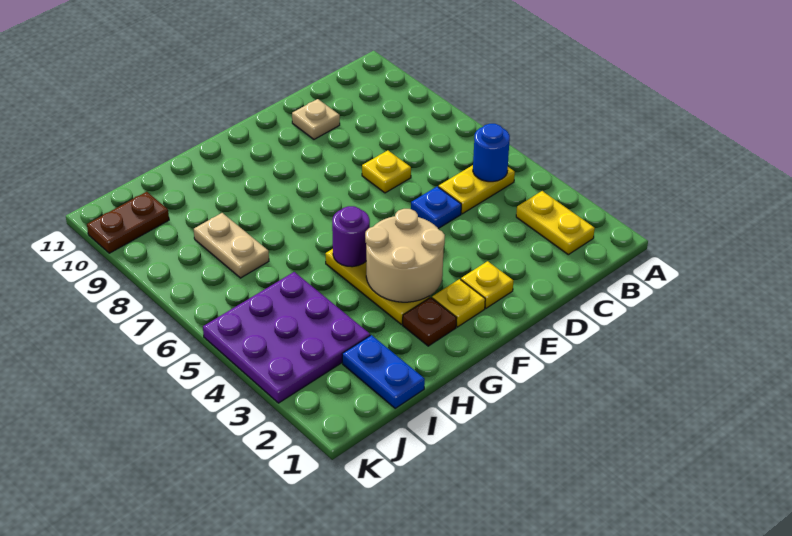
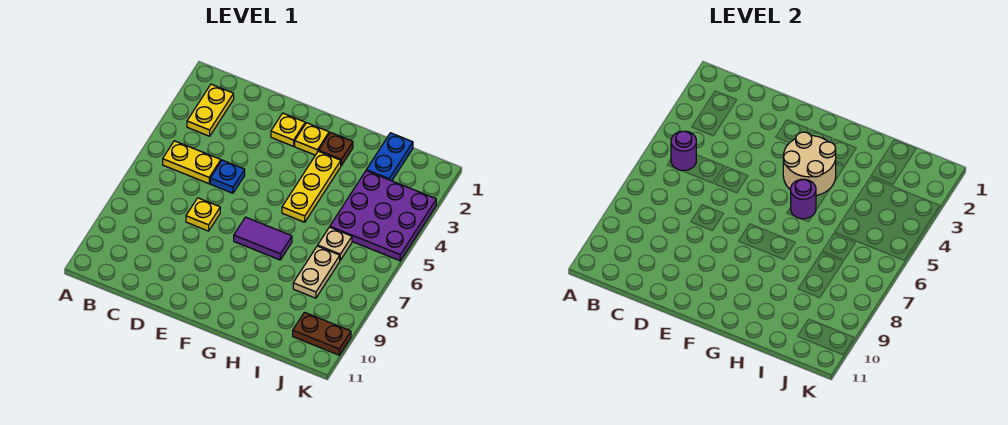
blue 1x1 round brick [473,124,510,182] -> purple 1x1 round brick [671,131,696,171]
tan 1x1 plate [292,99,340,139] -> tan 1x1 plate moved to [318,227,352,260]
none -> purple 1x2 tile [234,217,292,260]

